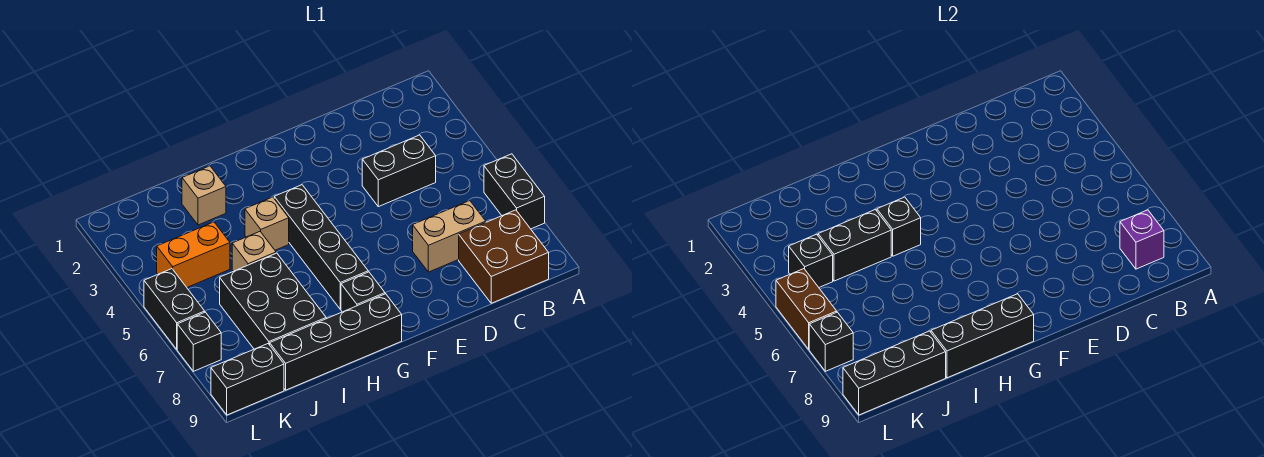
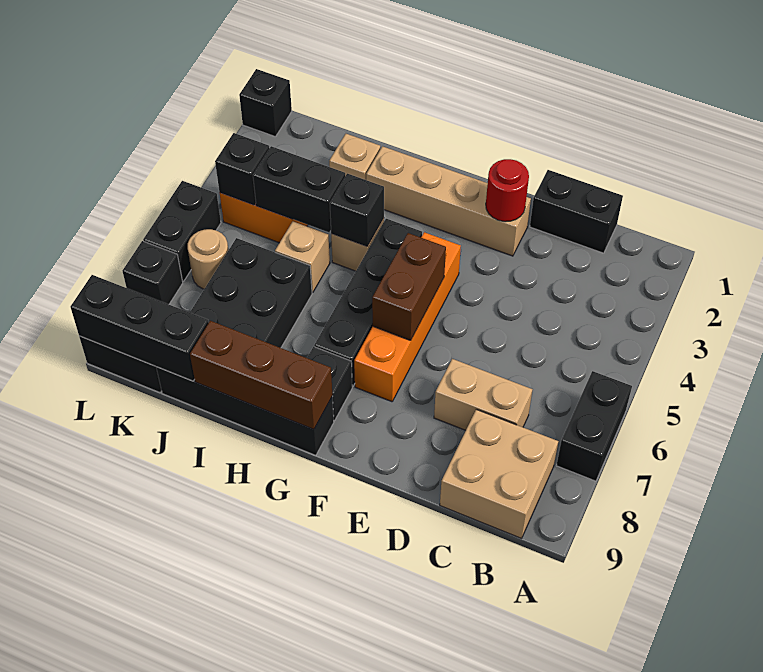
brown 2x2 brick [459,210,549,303] -> tan 2x2 brick [440,409,558,538]
purple 1x1 brick [1120,210,1164,269] -> none
black 1x2 brick [362,135,436,207] -> black 1x2 brick moved to [530,170,623,253]
none -> tan 1x4 brick [366,146,531,256]
none -> red 1x1 round brick [486,159,529,222]
none -> orange 1x4 brick [354,232,461,402]
black 1x3 brick [931,294,1034,378] -> brown 1x3 brick [190,321,332,429]
none -> tan 1x1 round brick [188,229,229,289]
brown 1x2 brick [776,269,837,349] -> brown 1x2 brick moved to [372,233,446,340]
black 1x1 brick [809,312,853,371] -> black 1x1 brick moved to [239,69,292,137]

